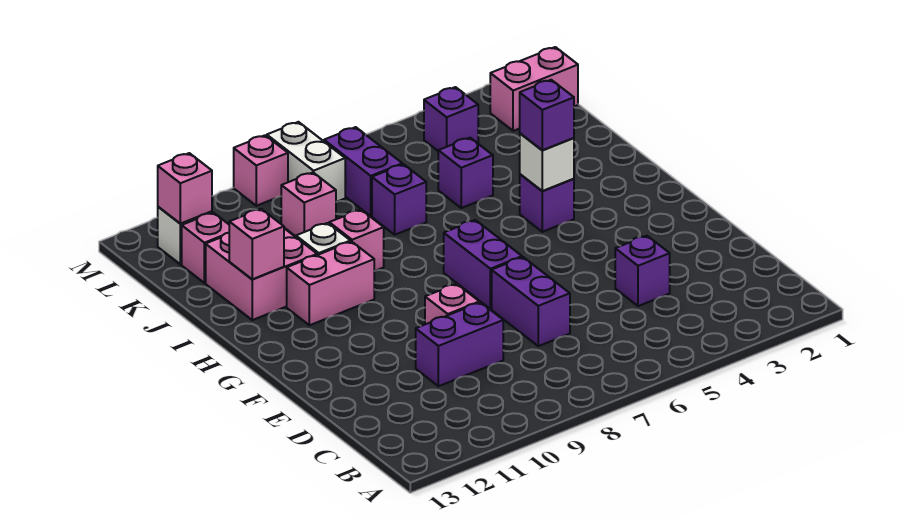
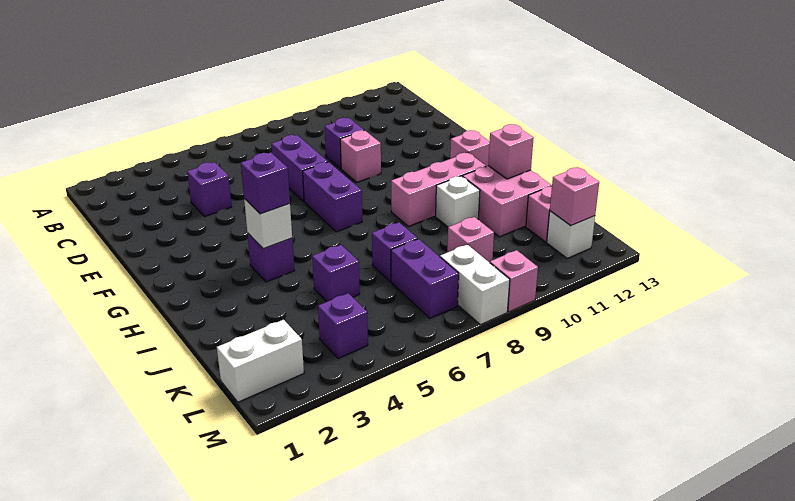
purple 1x2 brick [416,302,503,386] -> purple 1x1 brick [325,118,364,169]
pink 1x2 brick [287,242,374,325] -> pink 1x3 brick [391,153,486,226]
pink 1x1 brick [329,210,384,271] -> pink 1x1 brick moved to [450,130,490,167]
pink 1x2 brick [490,47,578,131] -> white 1x2 brick [217,320,304,402]

